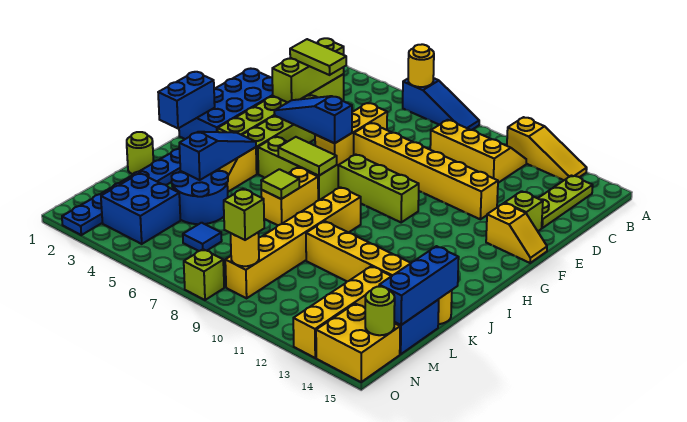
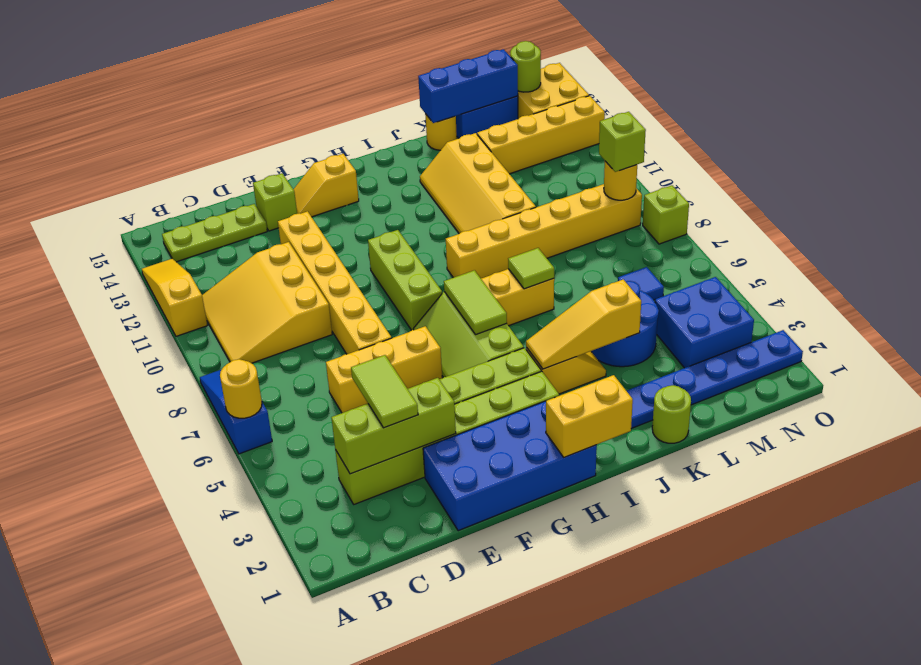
yellow 2x3 slope [430,120,526,183] -> yellow 3x3 slope [202,242,332,363]
blue 1x3 slope [274,96,352,143] -> none
yellow 1x2 slope [486,203,547,263] -> yellow 1x2 slope turned to [293,154,359,217]
blue 1x2 brick [158,72,215,128] -> yellow 1x2 brick [546,375,633,457]
blue 1x3 slope [179,132,256,180] -> yellow 1x3 slope [526,279,641,369]

